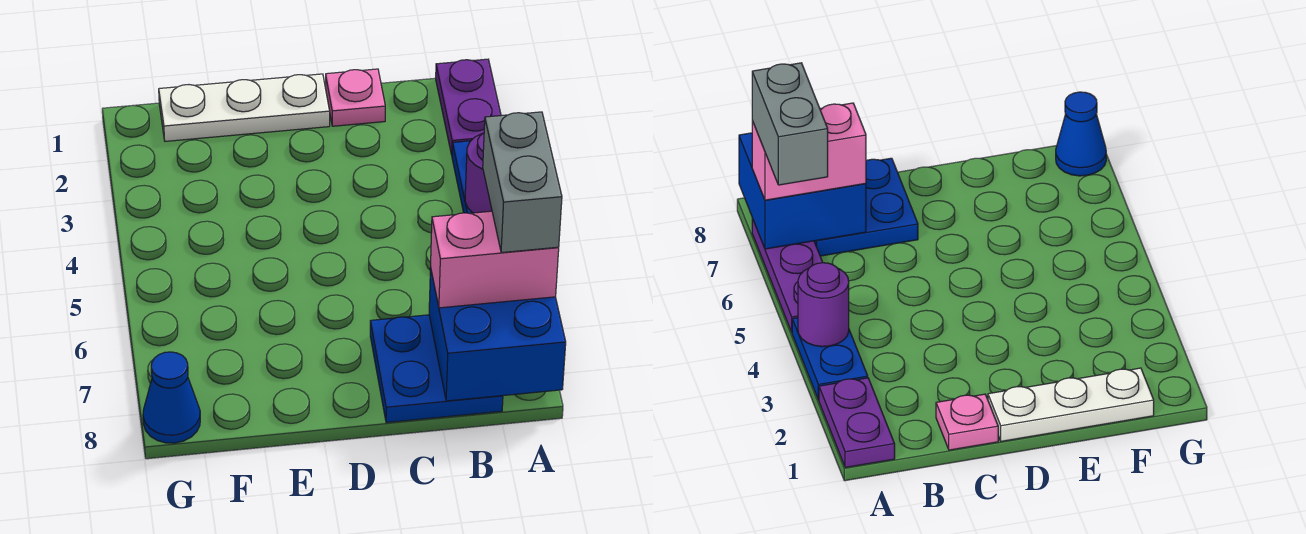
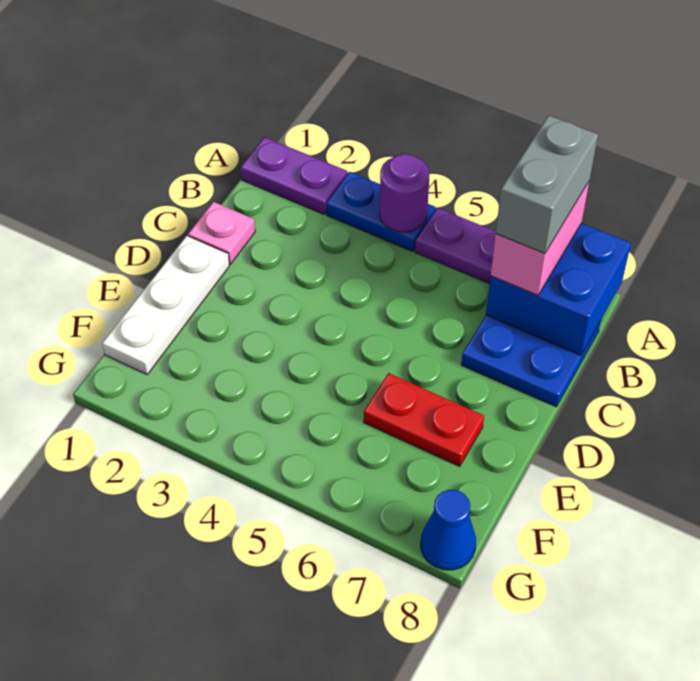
grey 1x2 brick [483,112,562,253] -> grey 1x2 brick turned to [496,116,598,253]
none -> red 1x2 plate [364,373,484,466]

